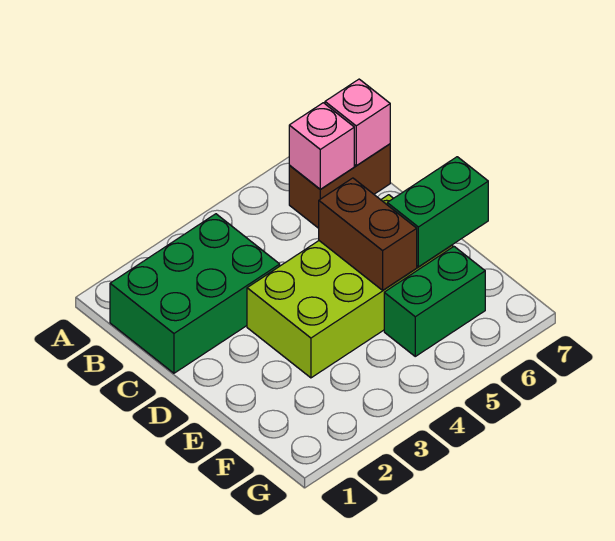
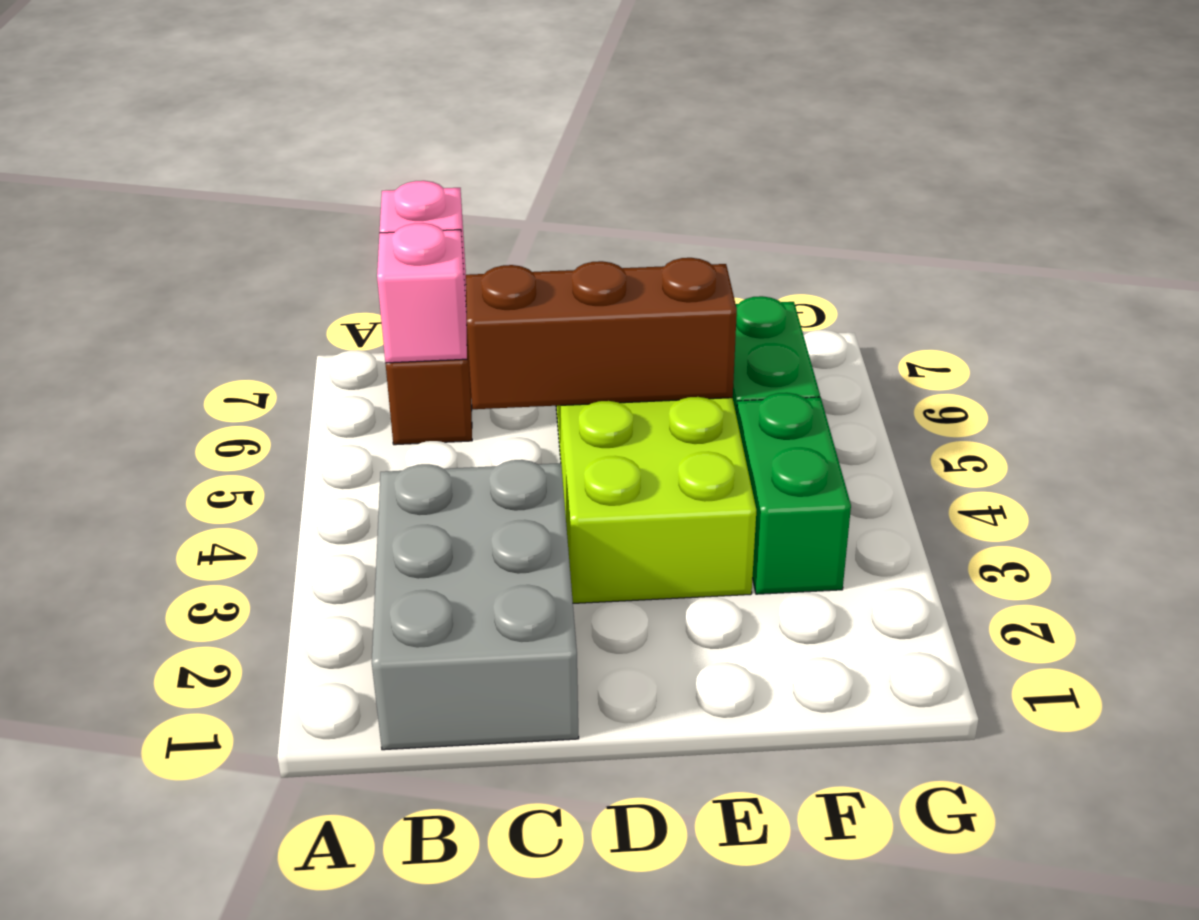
green 2x3 brick [110,214,280,373] -> grey 2x3 brick [372,460,579,750]
brown 1x2 brick [319,178,417,290] -> brown 1x3 brick [466,258,737,409]
green 1x2 brick [387,157,488,267] -> green 1x2 brick moved to [737,393,851,594]

